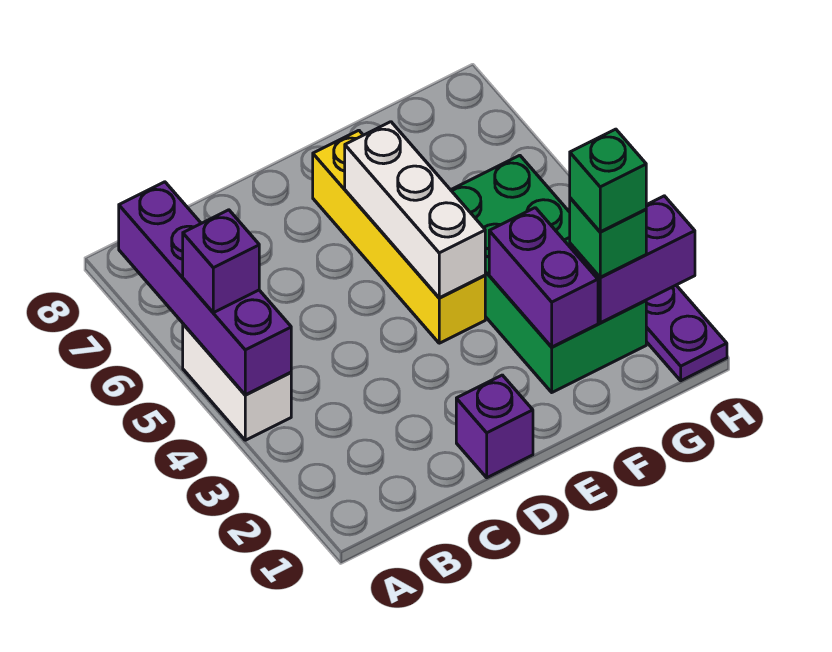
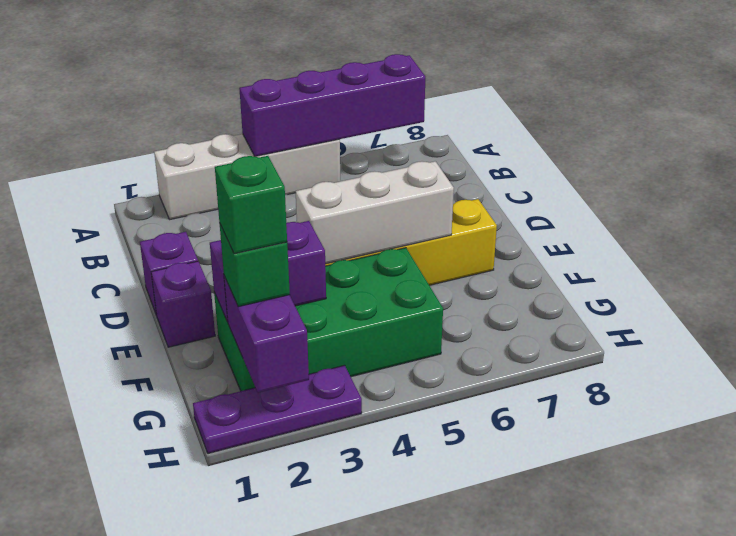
white 1x2 brick [183,324,291,440] -> white 1x4 brick [154,134,340,219]
purple 1x1 brick [183,210,259,313] -> purple 1x1 brick moved to [151,261,215,347]

